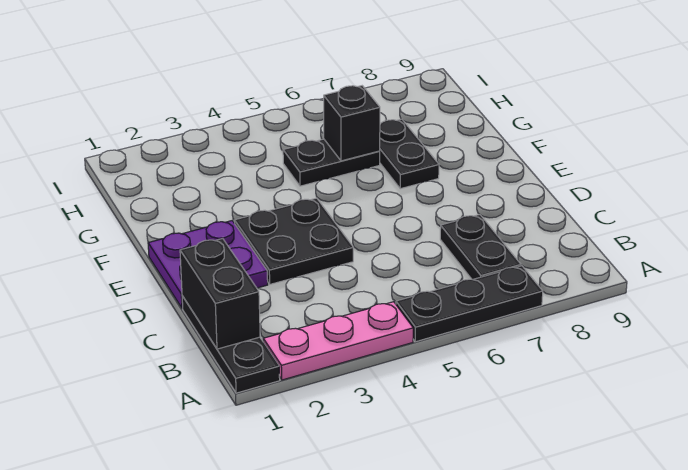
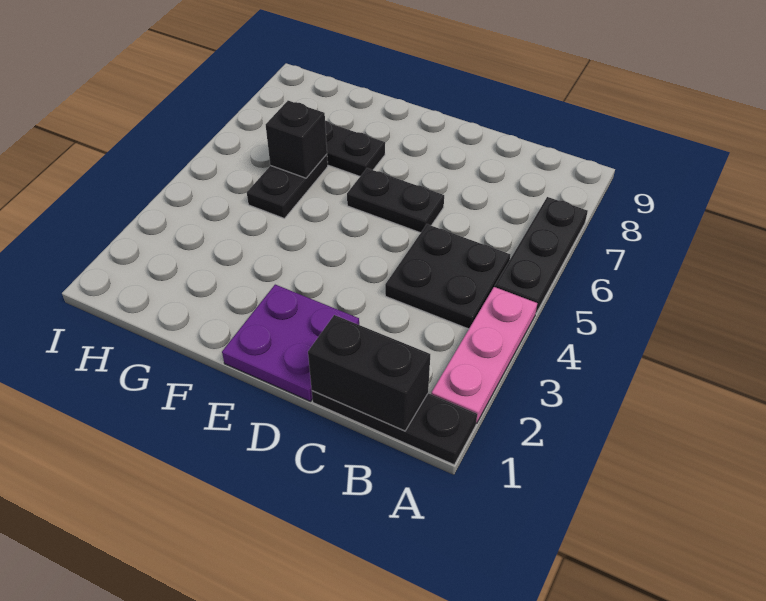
black 1x2 plate [440,215,521,280] -> black 1x2 plate moved to [347,168,444,233]
black 2x2 plate [234,198,353,284] -> black 2x2 plate moved to [385,224,510,329]

